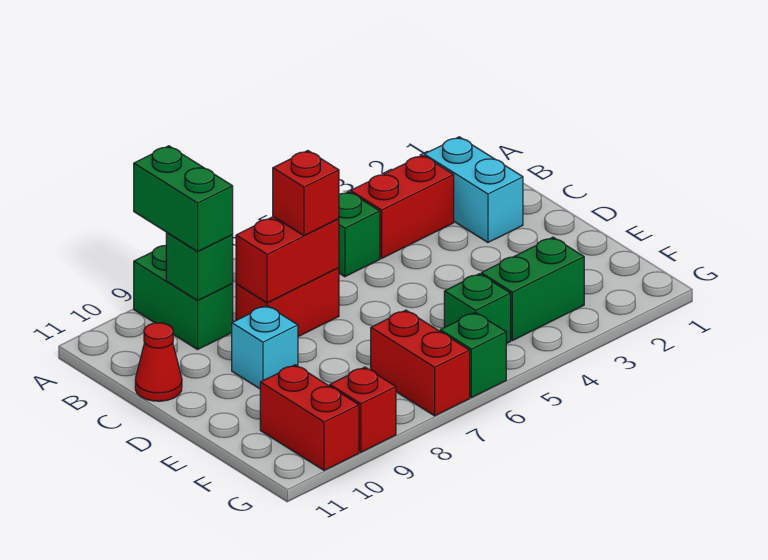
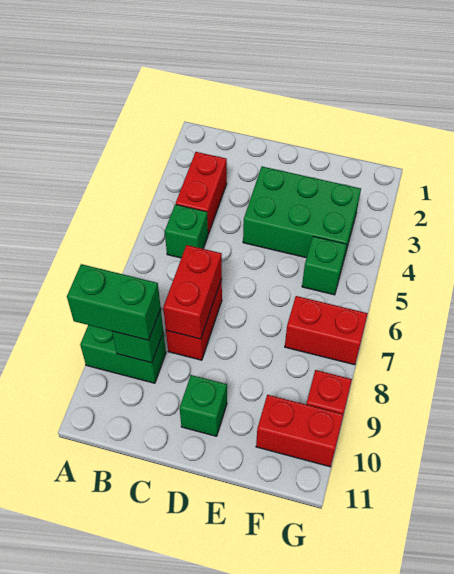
cyan 1x2 brick [424,137,523,242] -> none
red 1x1 brick [273,151,339,236] -> none
red 1x1 cone [135,323,182,401] -> none
cyan 1x1 brick [232,306,298,389] -> none
green 1x2 brick [481,237,584,341] -> green 2x3 brick [243,167,361,262]
green 1x1 brick [440,312,506,398] -> green 1x1 brick moved to [180,375,227,436]

